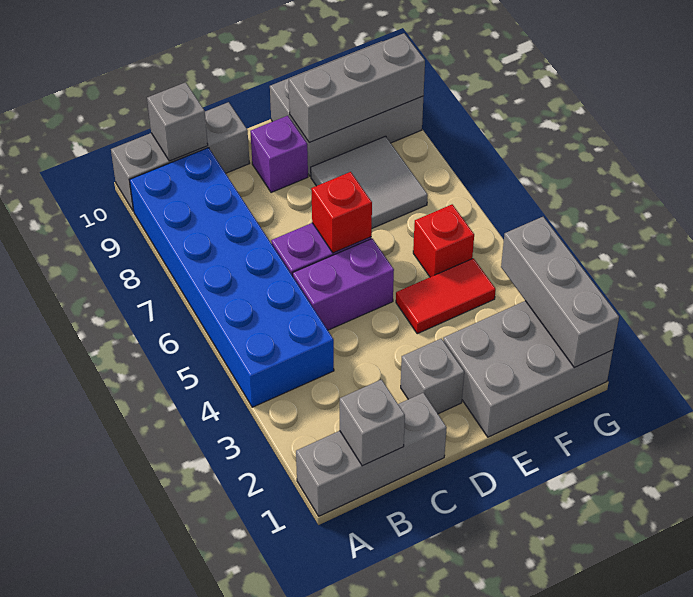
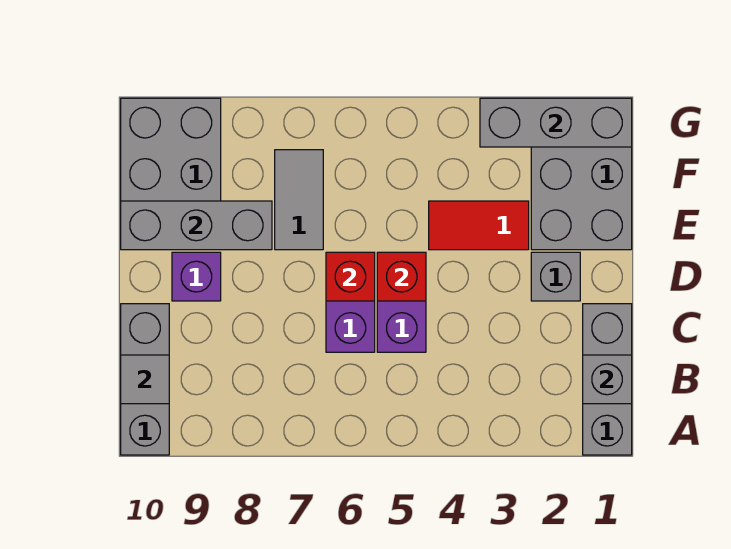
blue 2x6 brick [130,148,334,407] -> none
grey 1x1 brick [147,82,208,161] -> grey 1x1 tile [121,355,169,404]
red 1x2 tile [396,258,496,334] -> red 1x2 tile turned to [429,201,529,250]
grey 2x2 tile [311,136,428,228] -> grey 1x2 tile [275,150,323,250]
grey 1x3 brick [289,33,425,142] -> grey 1x3 brick turned to [121,201,272,250]
red 1x1 brick [413,204,474,277] -> red 1x1 brick moved to [377,252,426,301]

